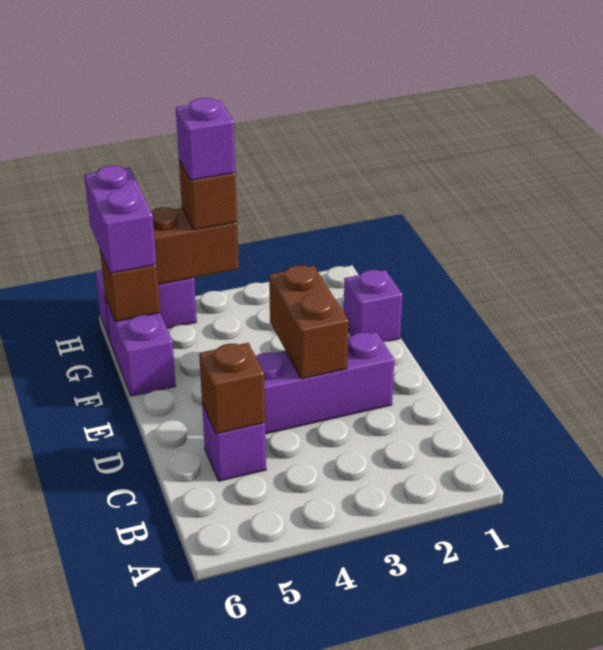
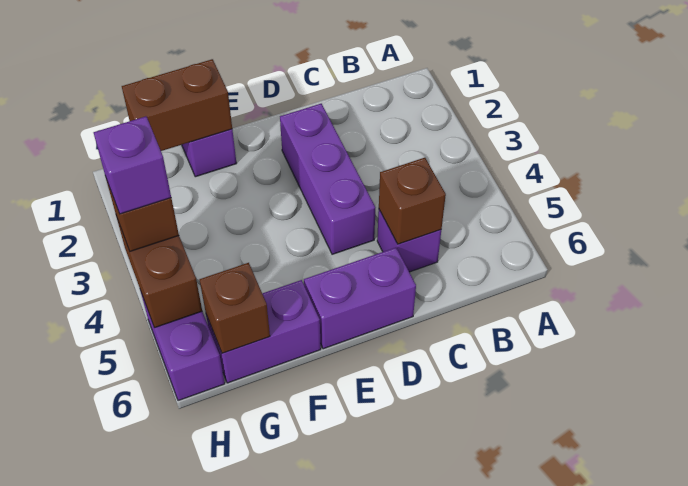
brown 1x2 brick [269,265,348,379] -> brown 1x2 brick moved to [122,59,232,151]
purple 1x2 brick [84,166,156,273] -> purple 1x2 brick moved to [304,248,416,349]

